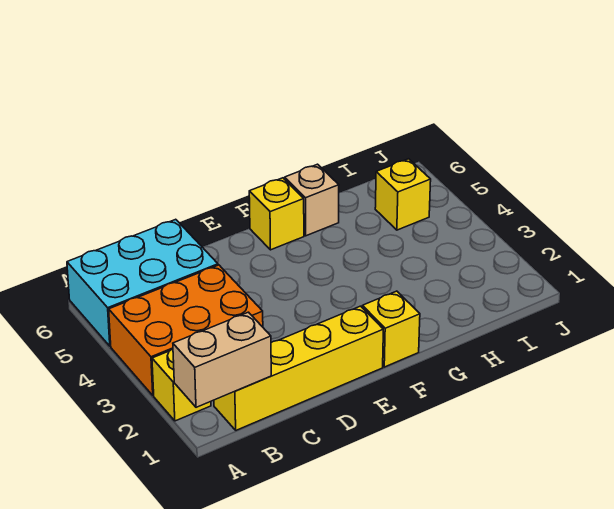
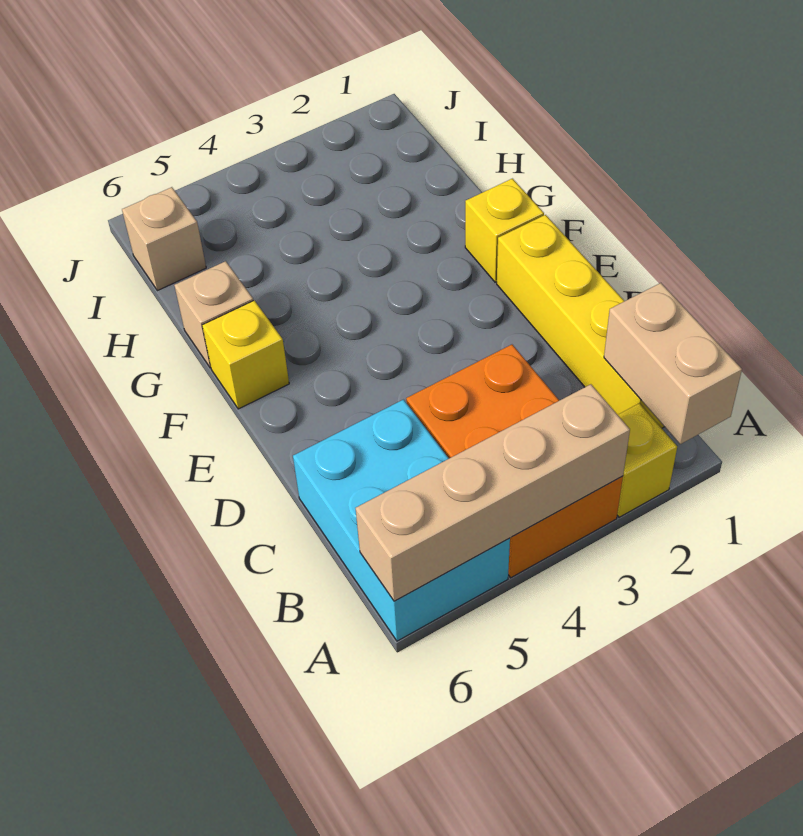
none -> tan 1x4 brick [356,384,630,601]
yellow 1x1 brick [375,159,431,230] -> none
none -> tan 1x1 brick [122,187,206,291]

